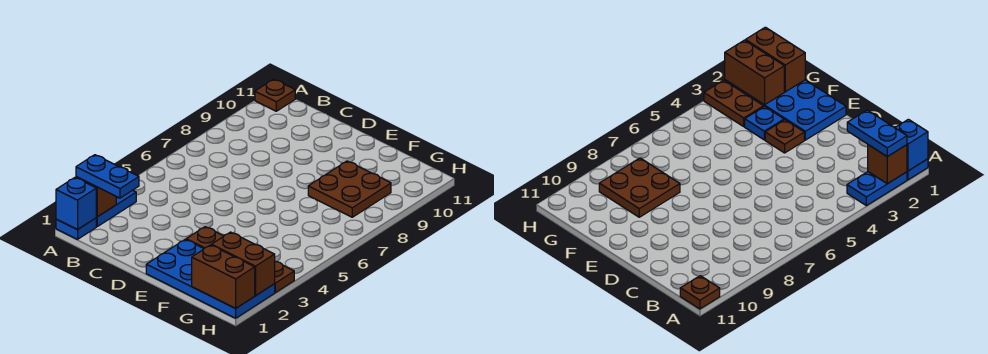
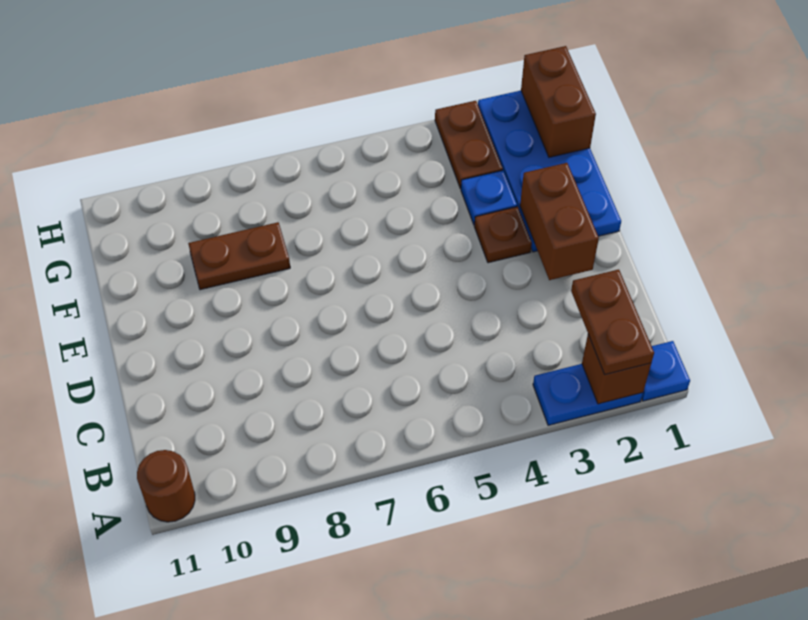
blue 1x1 brick [56,178,96,230] -> none
blue 1x2 plate [76,155,139,198] -> brown 1x2 plate [571,269,654,375]
brown 1x1 plate [255,79,295,111] -> brown 1x1 round brick [137,450,195,522]
brown 2x2 plate [308,161,391,217] -> brown 1x2 plate [188,222,290,290]
brown 1x2 brick [211,232,275,295] -> brown 1x2 brick moved to [520,163,599,280]

